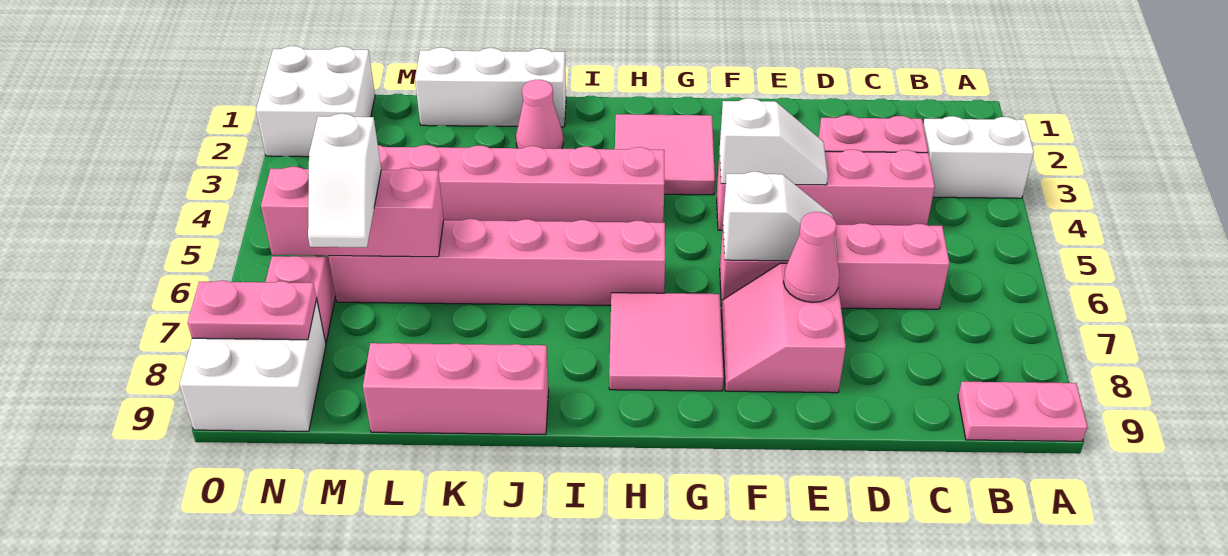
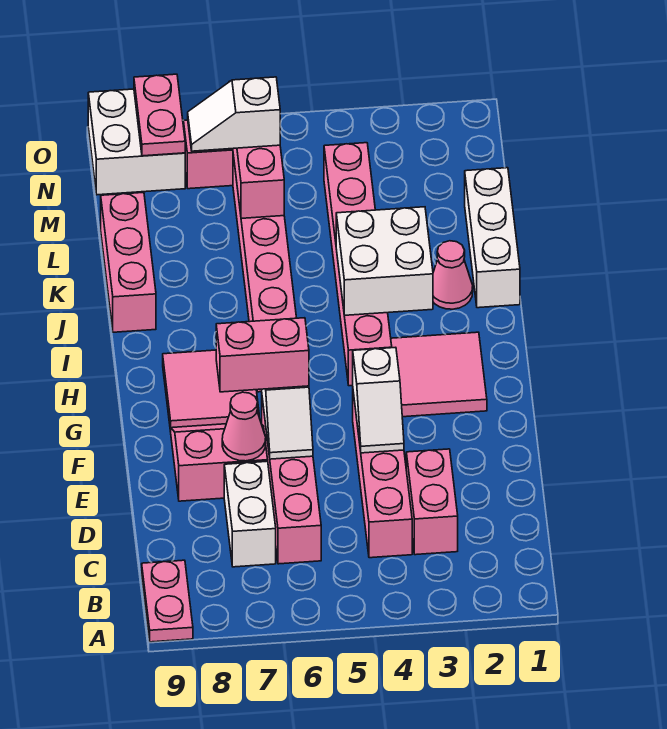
white 1x2 brick [923,116,1034,198] -> white 1x2 brick moved to [224,461,276,567]
none -> pink 1x2 brick [216,318,309,392]
white 2x2 brick [256,46,375,157] -> white 2x2 brick moved to [336,207,433,315]

